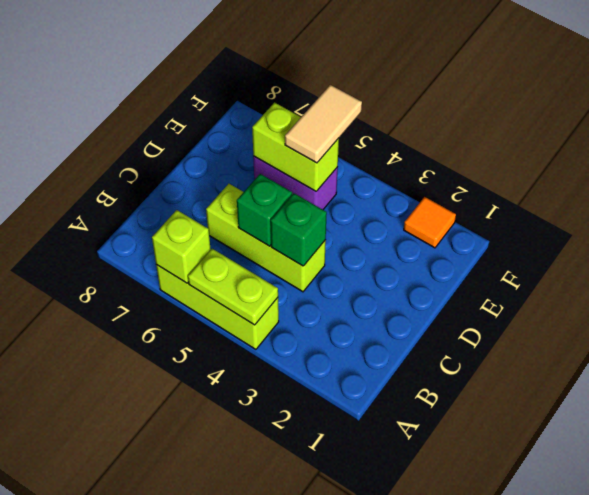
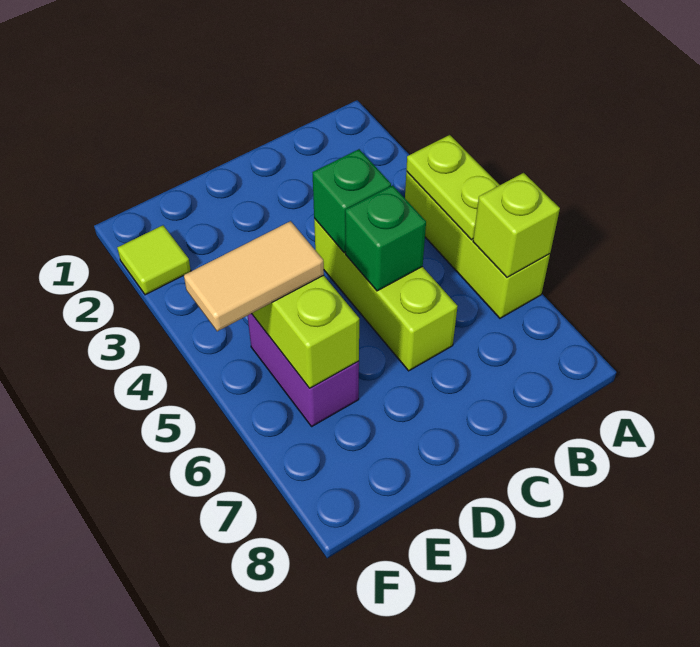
orange 1x1 tile [404,197,456,248] -> lime 1x1 tile [117,225,191,295]

